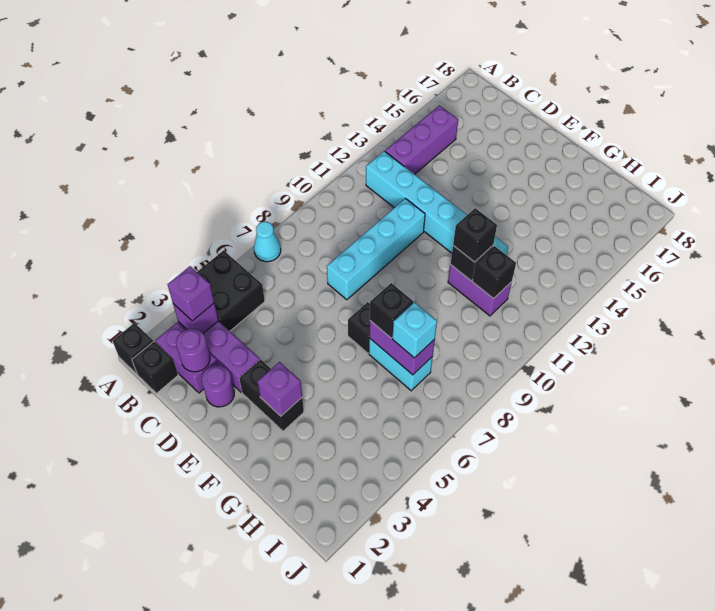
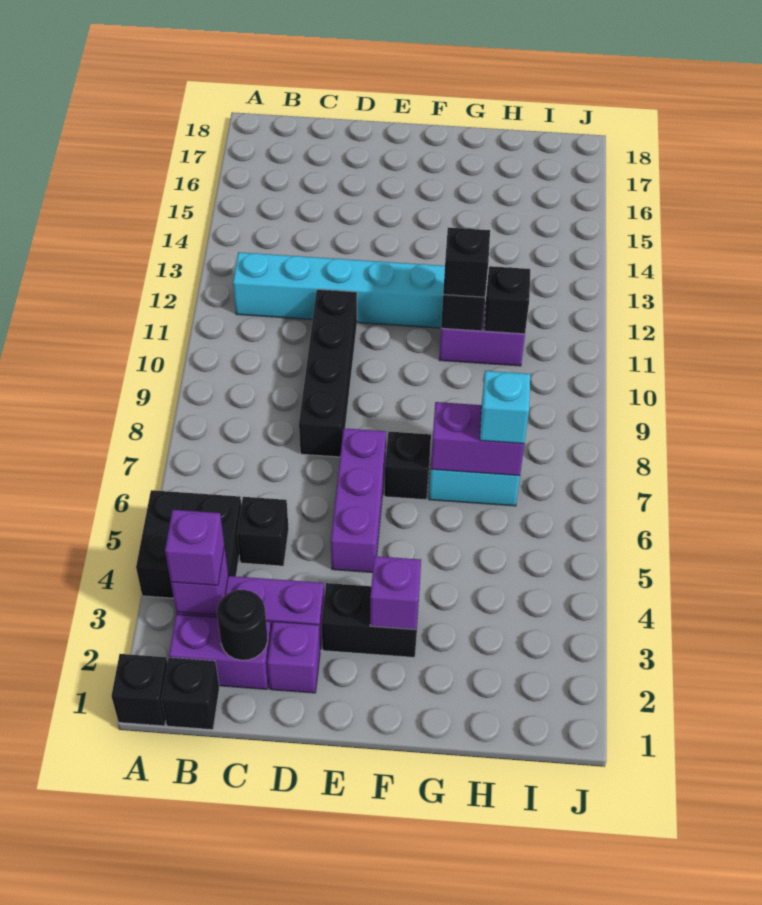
cyan 1x1 cone [254,222,281,262] -> none
purple 1x3 brick [385,105,458,174] -> purple 1x3 brick moved to [331,428,386,573]
purple 1x1 round brick [176,329,210,372] -> black 1x1 round brick [217,590,268,660]
purple 1x1 round brick [202,365,234,407] -> purple 1x1 brick [267,621,320,693]
cyan 1x4 brick [327,199,425,300] -> black 1x4 brick [299,289,357,457]
black 1x1 brick [370,283,413,338] -> black 1x1 brick moved to [237,497,289,566]

